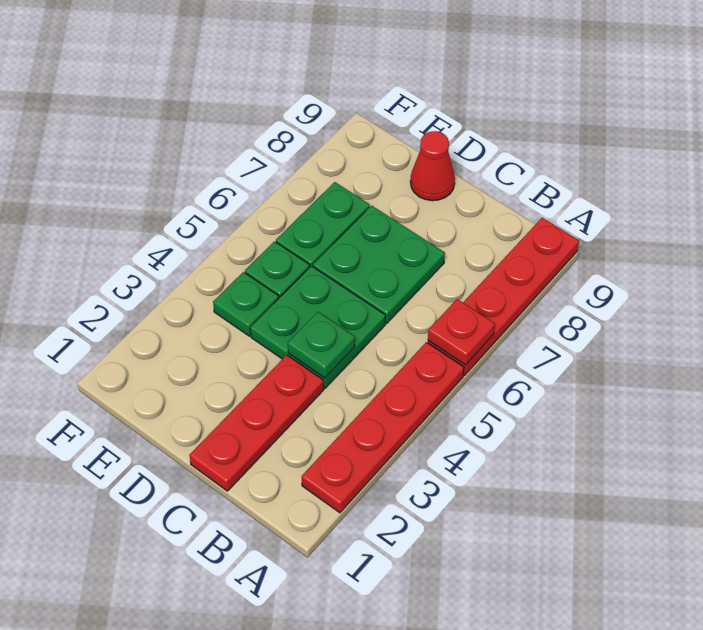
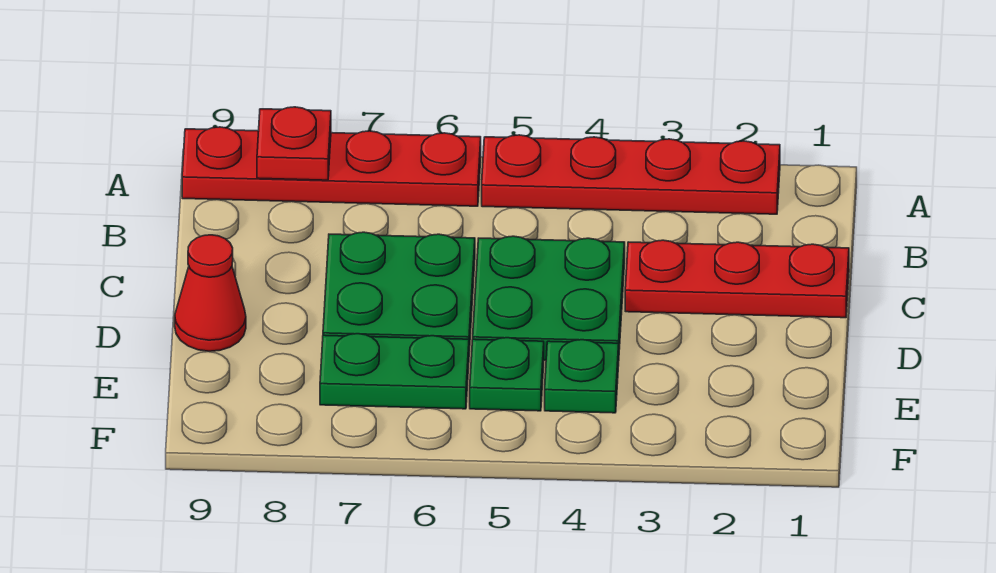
red 1x1 plate [428,299,495,365] -> red 1x1 plate moved to [257,107,331,180]
green 1x1 plate [288,312,355,378] -> none

